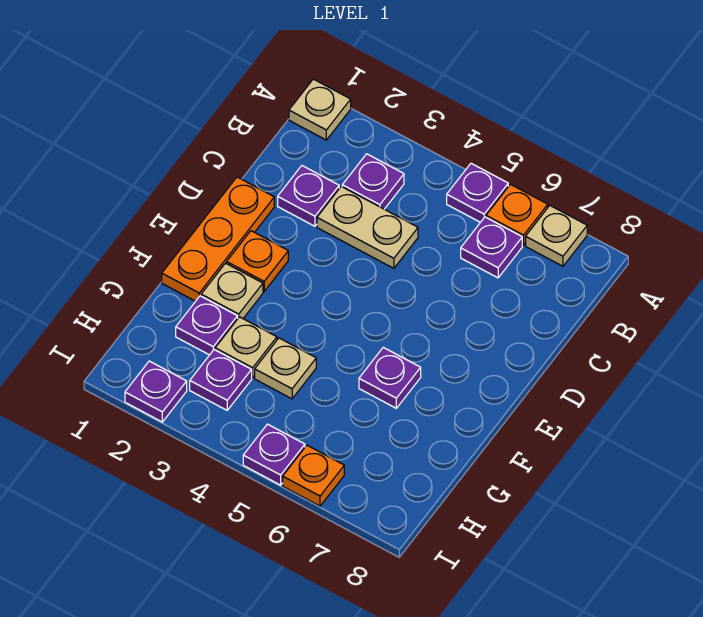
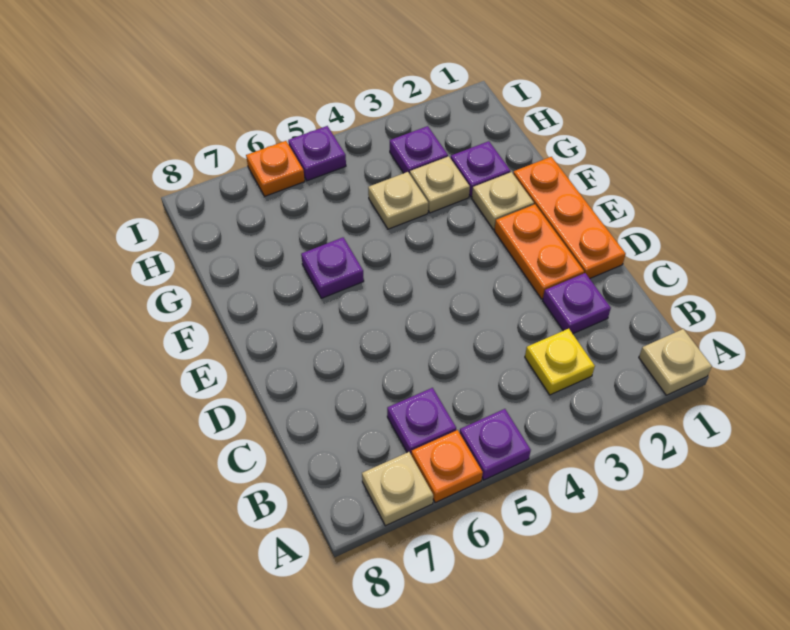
purple 1x1 plate [342,154,404,209] -> yellow 1x1 plate [525,329,595,395]
tan 1x2 plate [317,186,418,268] -> none
orange 1x1 plate [227,231,288,291] -> orange 1x2 plate [494,204,584,299]
purple 1x1 plate [125,361,187,422] -> none

